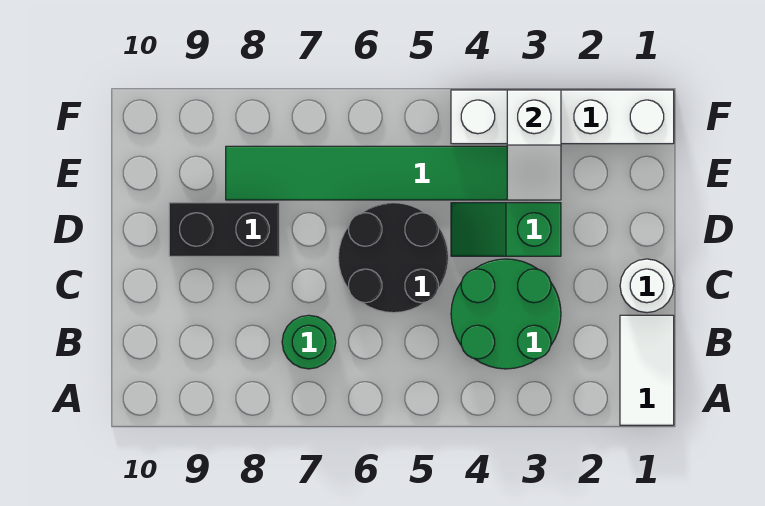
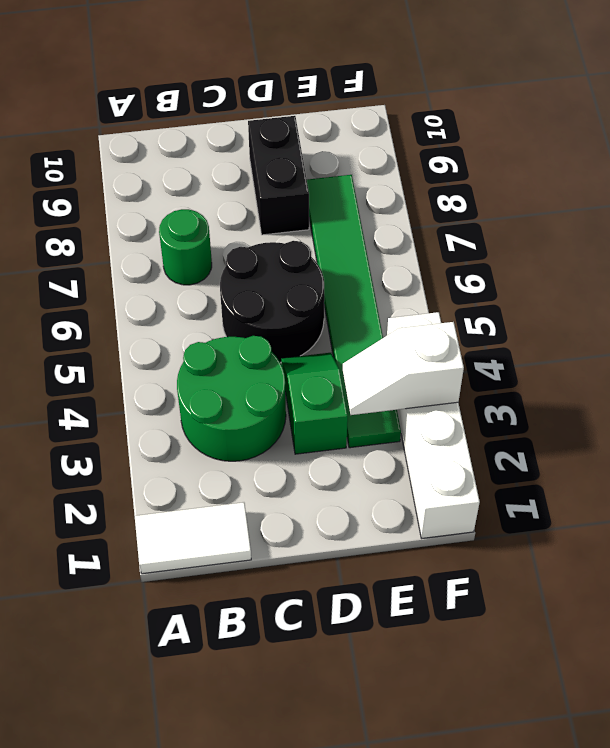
white 1x1 round brick [620,259,674,313] -> none

